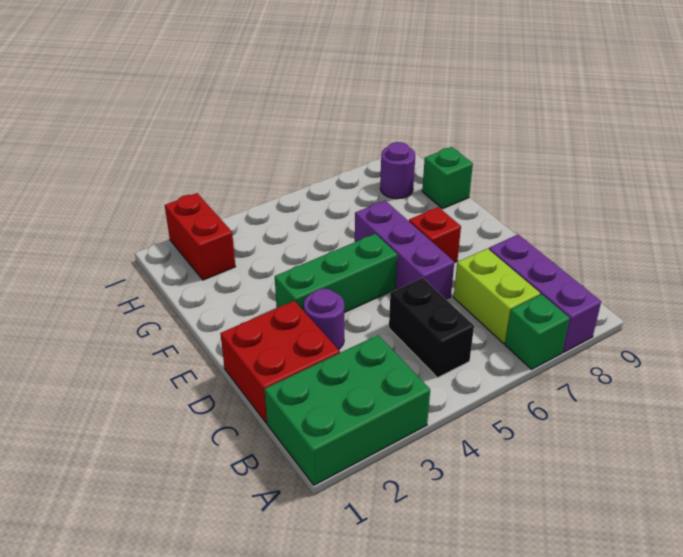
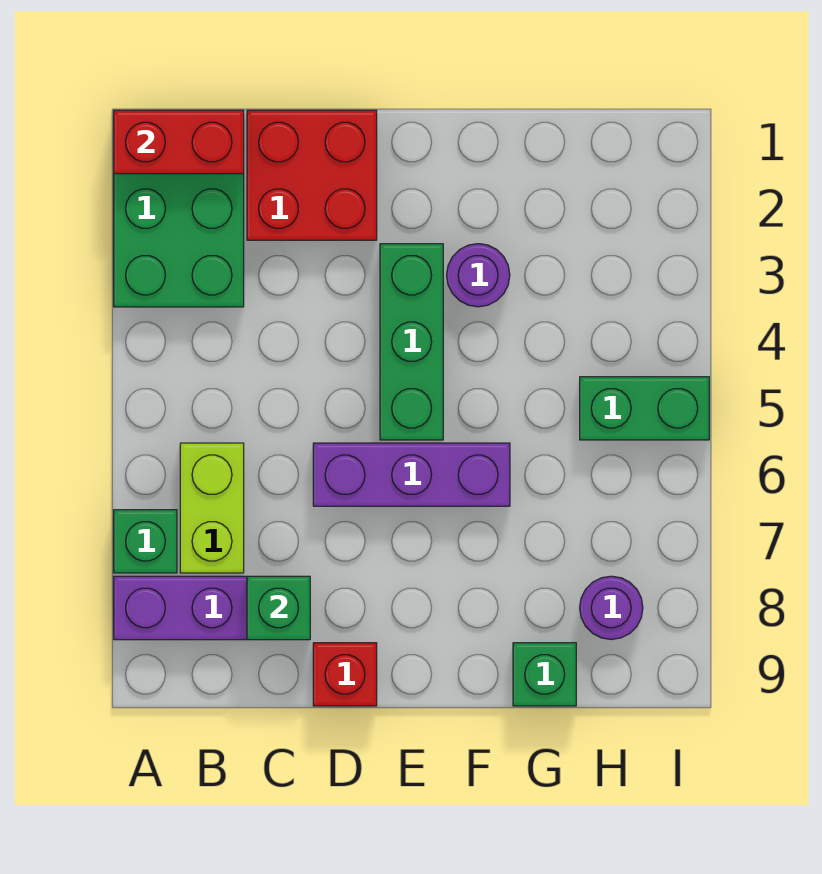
black 1x2 brick [389,278,474,378] -> none
lime 1x2 brick [454,248,540,344] -> lime 1x2 brick turned to [180,443,244,573]
none -> green 1x1 brick [247,576,310,640]
purple 1x1 round brick [304,289,344,350] -> purple 1x1 round brick moved to [447,244,510,307]
red 1x1 brick [409,207,461,263] -> red 1x1 brick moved to [313,643,377,706]
red 1x2 brick [165,193,236,280] -> red 1x2 brick moved to [114,110,244,174]
none -> green 1x2 brick [580,377,709,440]

